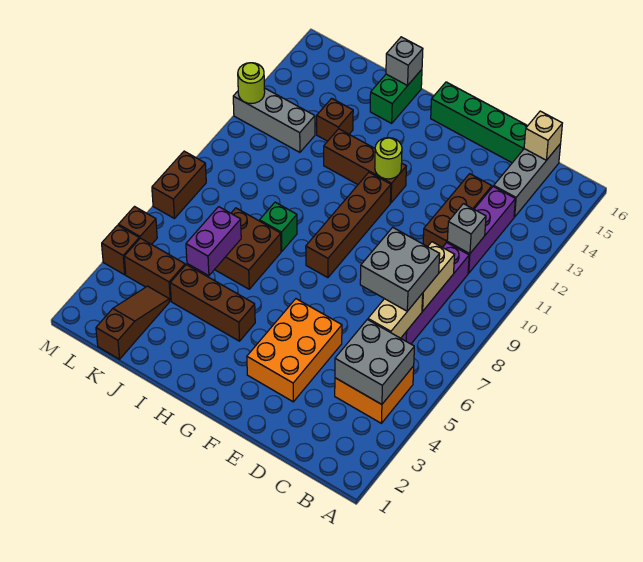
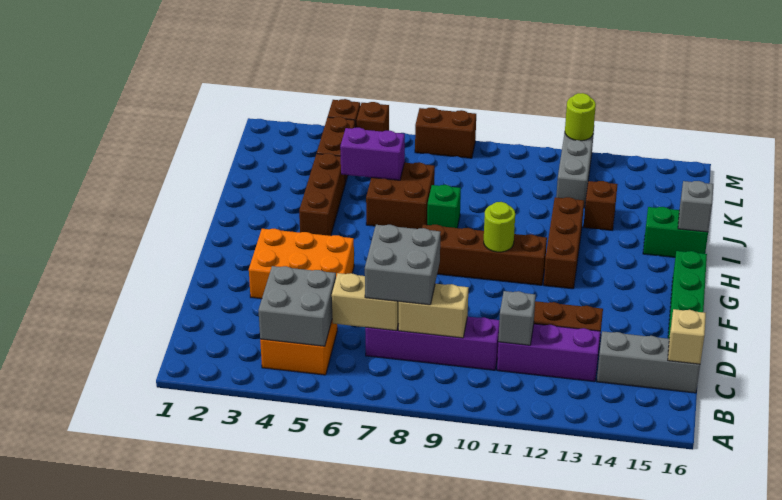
lime 1x1 round brick [375,138,402,179] -> lime 1x1 round brick moved to [484,202,515,252]
brown 1x3 slope [96,286,169,359] -> none

